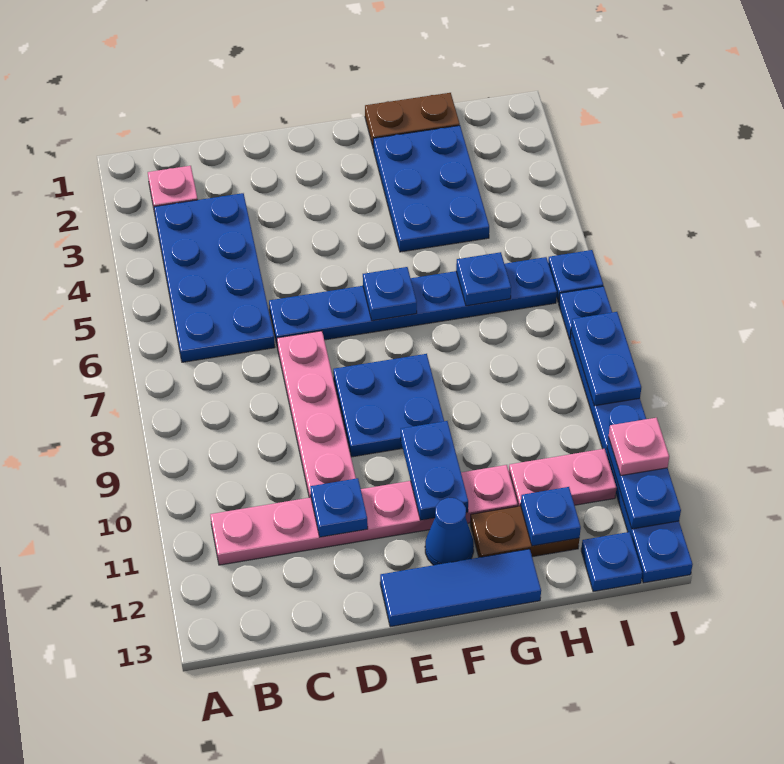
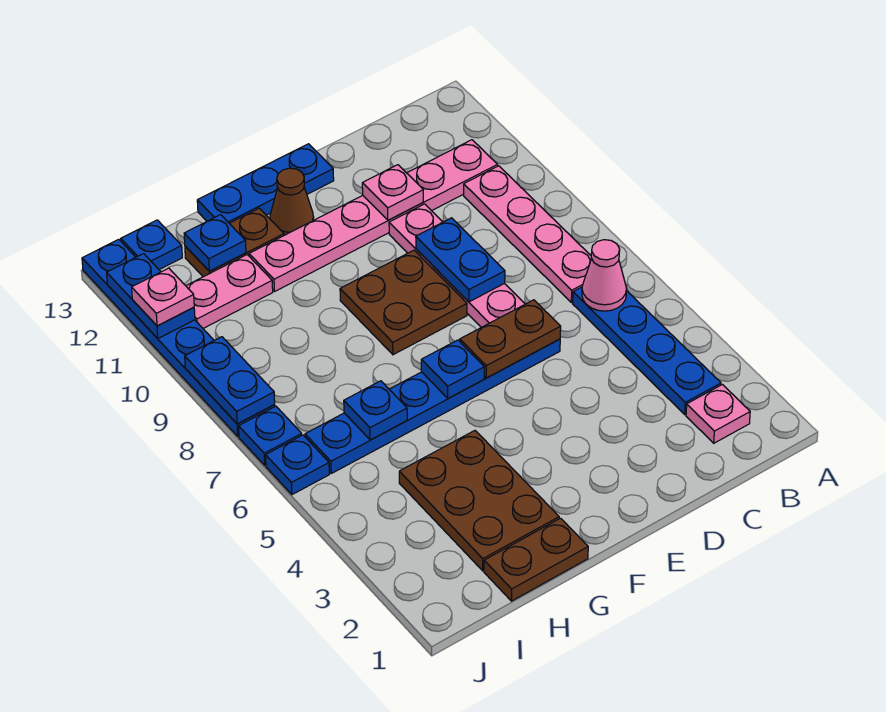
blue 2x4 plate [154,193,275,362] -> blue 1x4 plate [573,287,721,414]
none -> pink 1x1 cone [582,240,627,311]
none -> pink 1x4 plate [464,166,592,302]
none -> brown 1x2 plate [460,300,561,378]
blue 1x1 plate [310,478,368,537] -> pink 1x1 plate [362,165,423,220]
blue 2x2 plate [333,354,444,457] -> brown 2x2 plate [340,250,467,355]
blue 1x3 tile [380,549,541,627] -> blue 1x3 plate [197,144,334,223]
blue 1x2 plate [401,421,468,520] -> blue 1x2 plate moved to [416,218,505,302]
blue 1x1 cone [425,498,474,565] -> brown 1x1 cone [270,168,314,235]
blue 2x3 plate [373,126,489,252] -> brown 2x3 plate [399,431,559,571]

